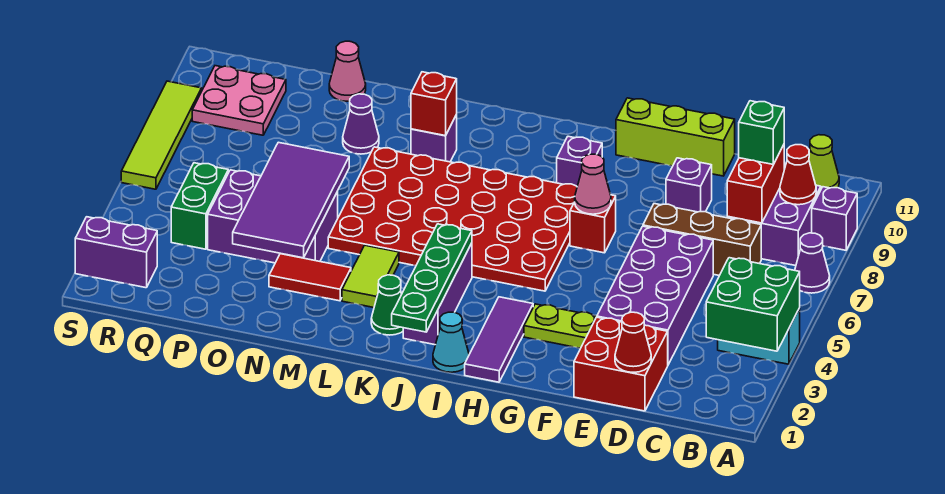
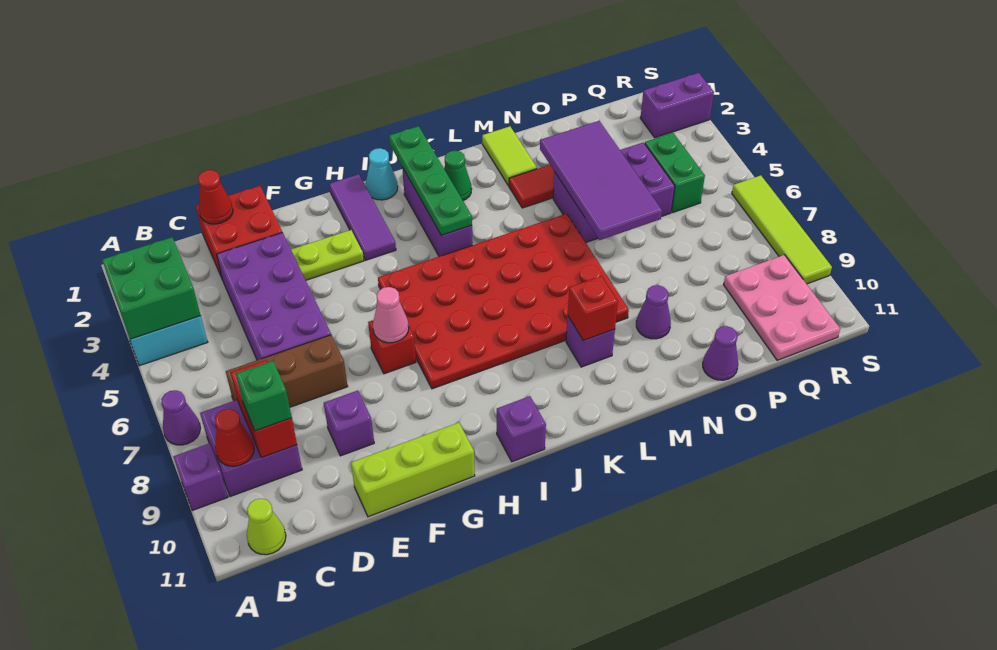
purple 1x1 brick [557,136,602,186] -> purple 1x1 brick moved to [497,396,546,462]
lime 1x2 tile [342,245,399,308] -> lime 1x2 tile moved to [482,126,537,186]
pink 1x1 cone [329,41,366,101] -> purple 1x1 cone [703,326,738,380]
pink 2x2 plate [192,66,286,135] -> pink 2x3 plate [724,255,840,360]

